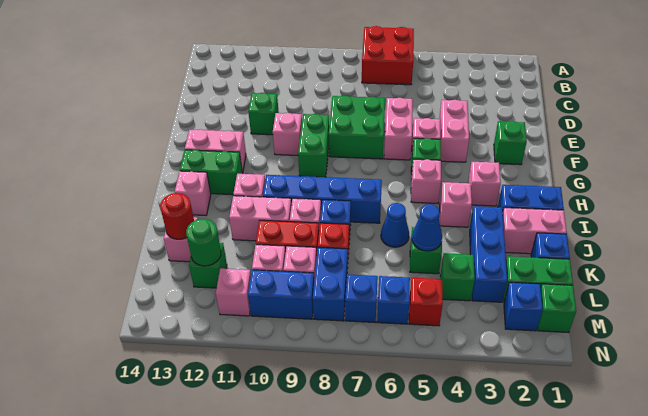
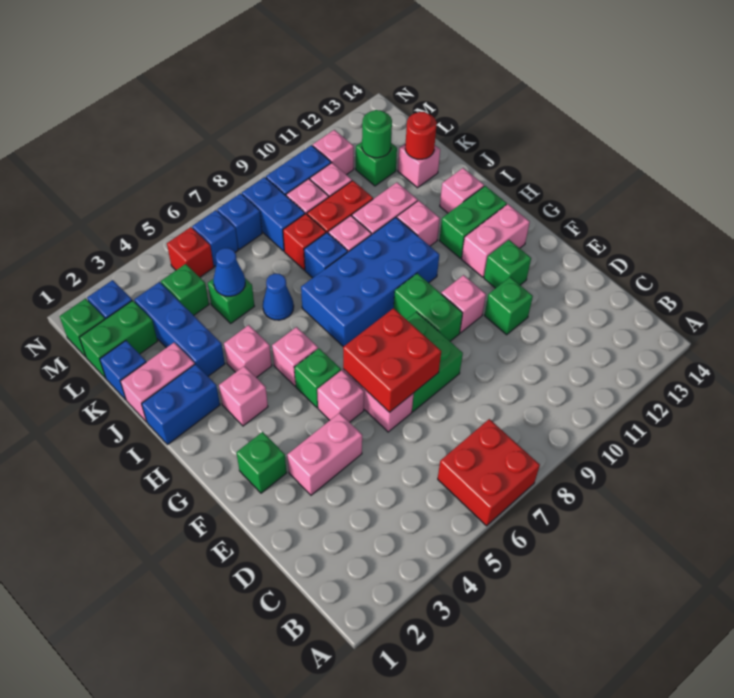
pink 1x2 brick [439,100,469,162] -> pink 1x2 brick turned to [287,413,362,495]
none -> red 2x2 brick [343,308,441,412]
none -> green 1x1 brick [484,240,531,288]
blue 1x4 brick [263,175,382,223] -> blue 2x4 brick [301,217,439,347]

